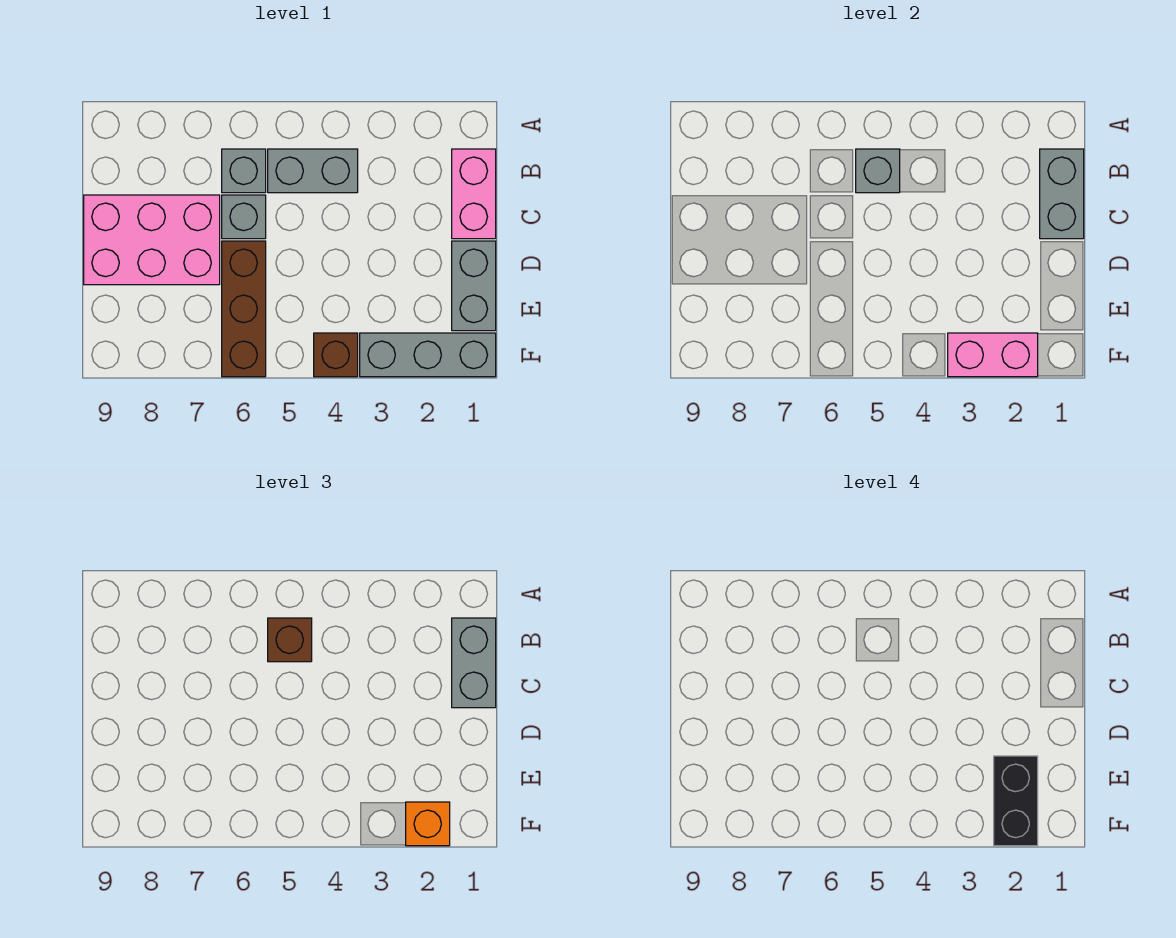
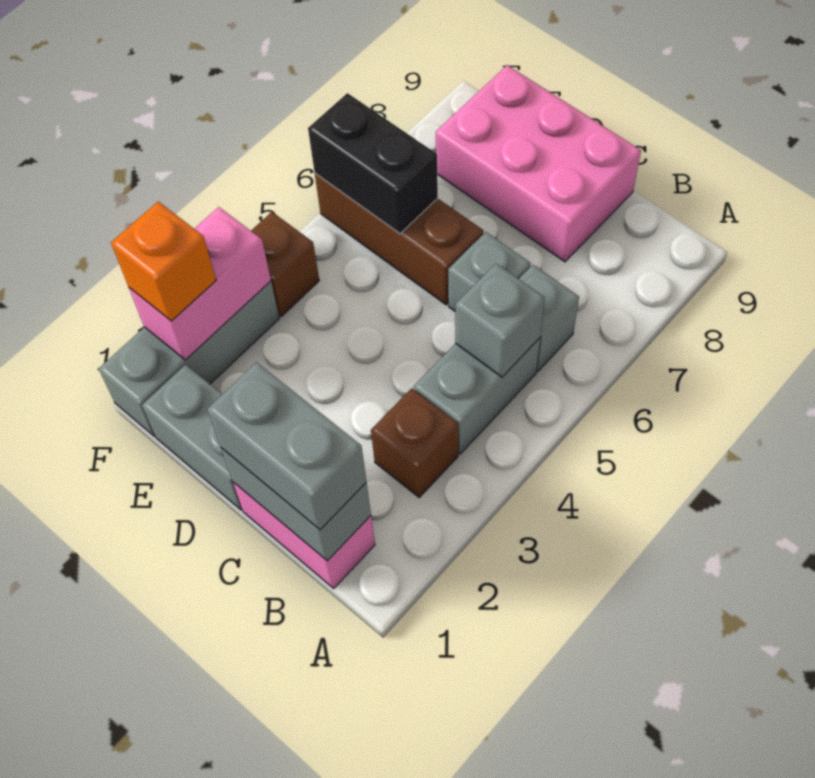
brown 1x1 brick [268,618,312,662] -> brown 1x1 brick moved to [371,388,458,497]
pink 2x3 brick [84,195,220,285] -> pink 2x3 brick turned to [436,65,641,262]
black 1x2 brick [994,756,1038,846] -> black 1x2 brick moved to [308,93,438,234]

